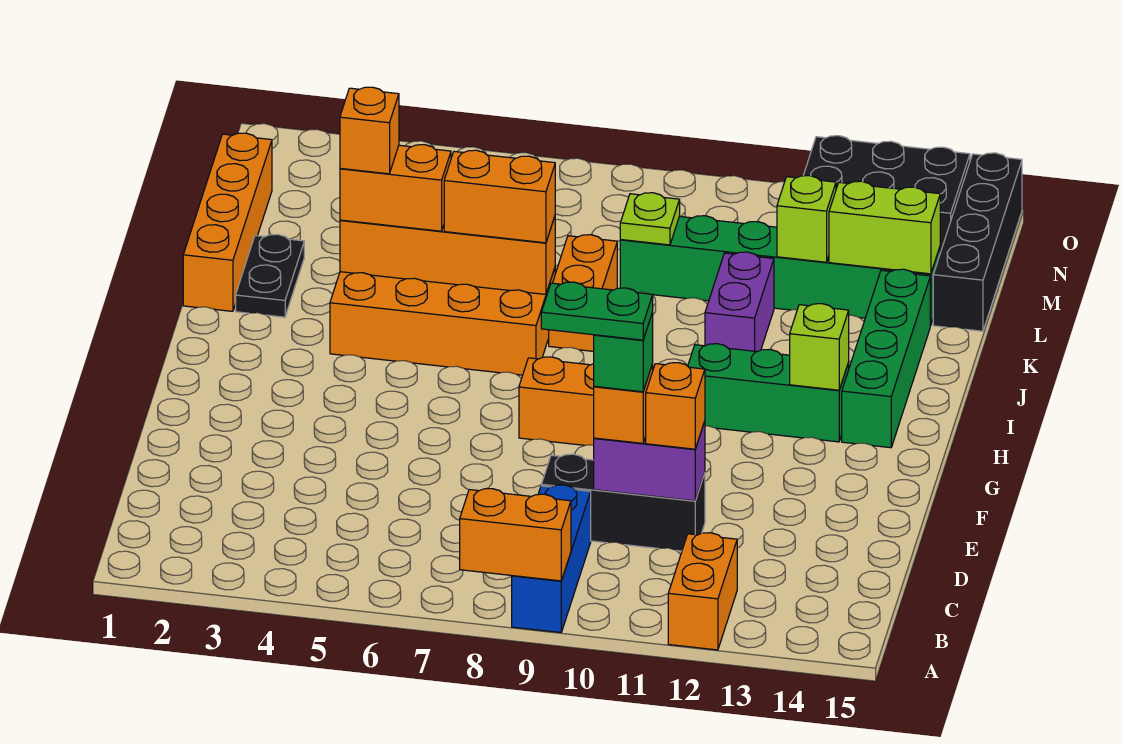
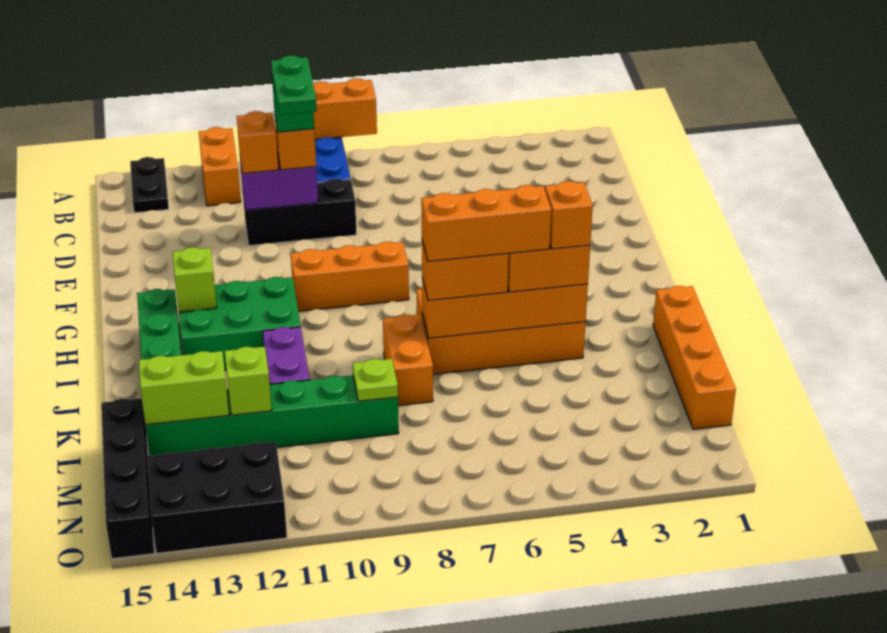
green 1x2 plate [541,282,653,340] -> green 1x2 plate turned to [271,55,317,115]
green 1x3 brick [688,344,849,442] -> green 2x3 brick [179,277,301,370]
black 1x2 plate [236,234,304,317] -> black 1x2 plate moved to [130,157,169,213]
none -> orange 1x3 brick [421,185,551,261]

